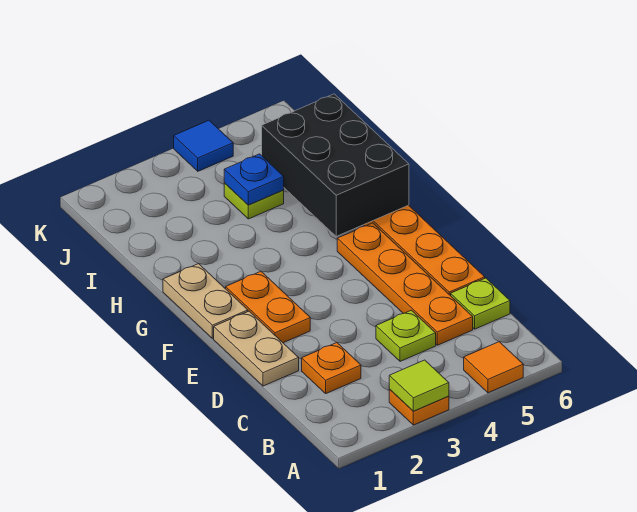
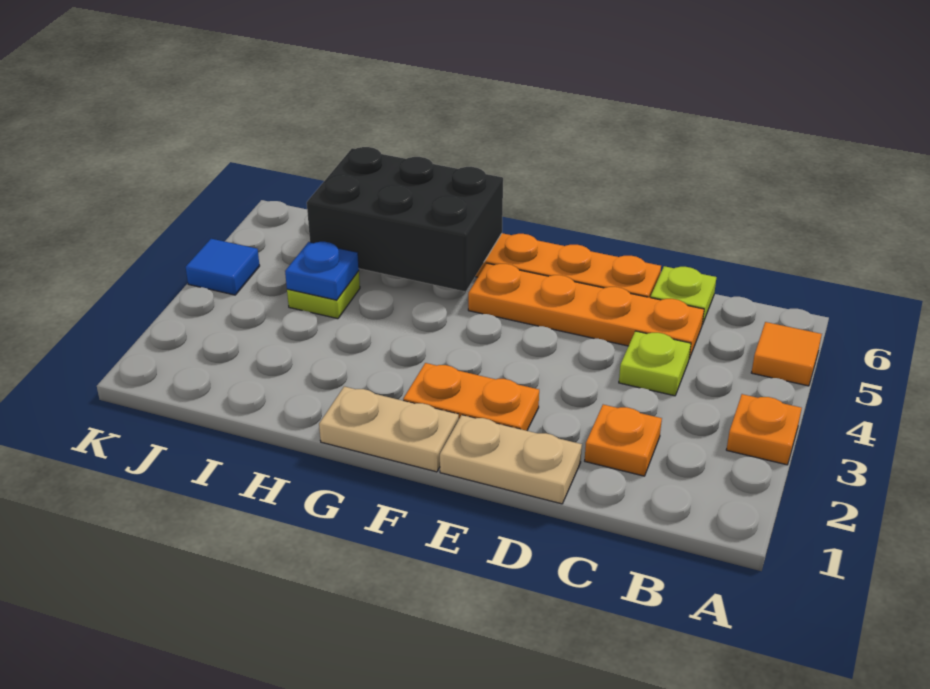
lime 1x1 tile [389,360,449,411] -> none

